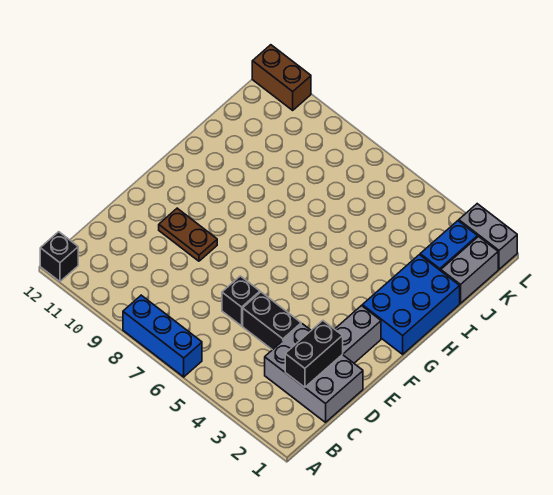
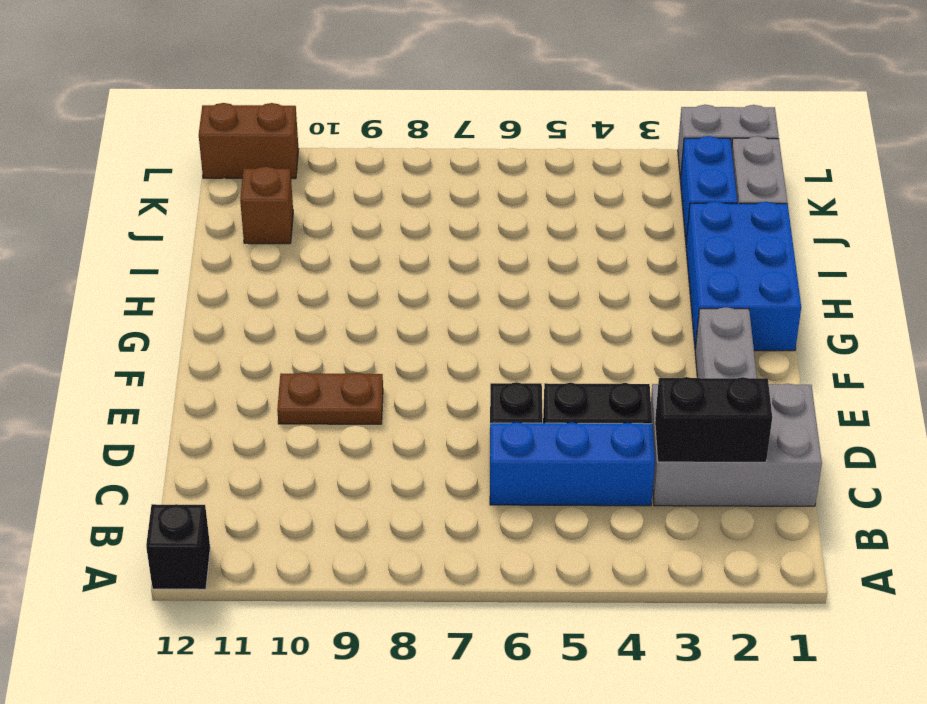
blue 1x3 brick [123,295,202,377] -> blue 1x3 brick moved to [490,422,655,506]
black 1x2 brick [285,321,343,387] -> black 1x2 brick turned to [655,377,772,462]
none -> brown 1x1 brick [240,167,293,244]

